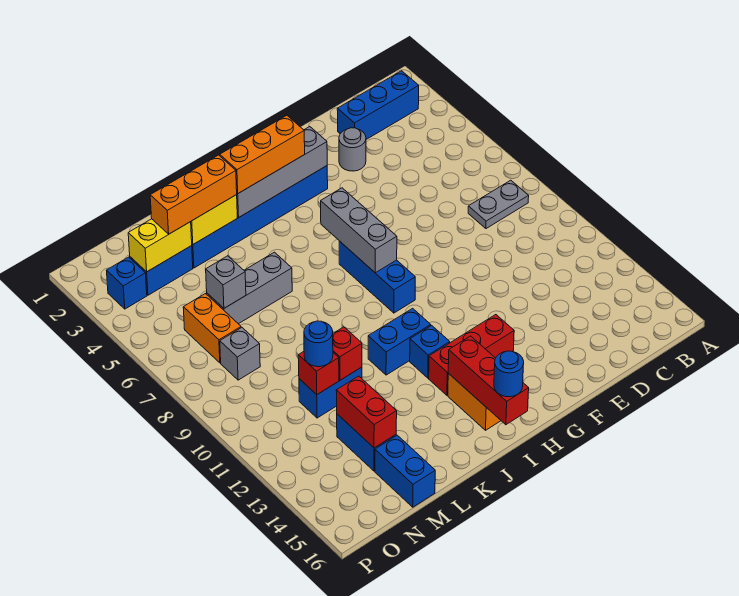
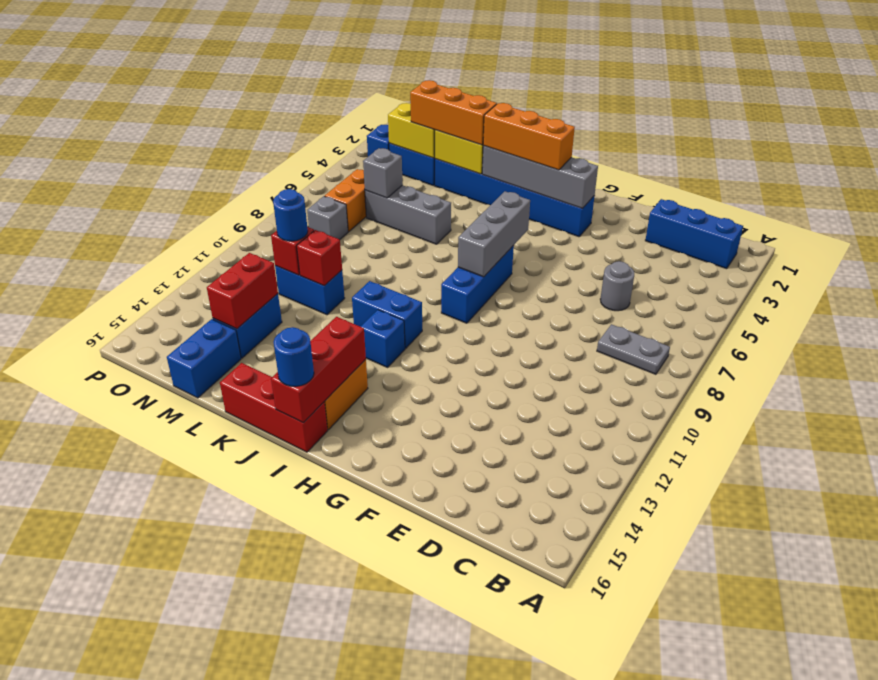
grey 1x1 round brick [339,128,366,171] -> grey 1x1 round brick moved to [600,261,634,311]
red 1x3 brick [429,315,514,395] -> red 1x3 brick moved to [220,363,328,452]

